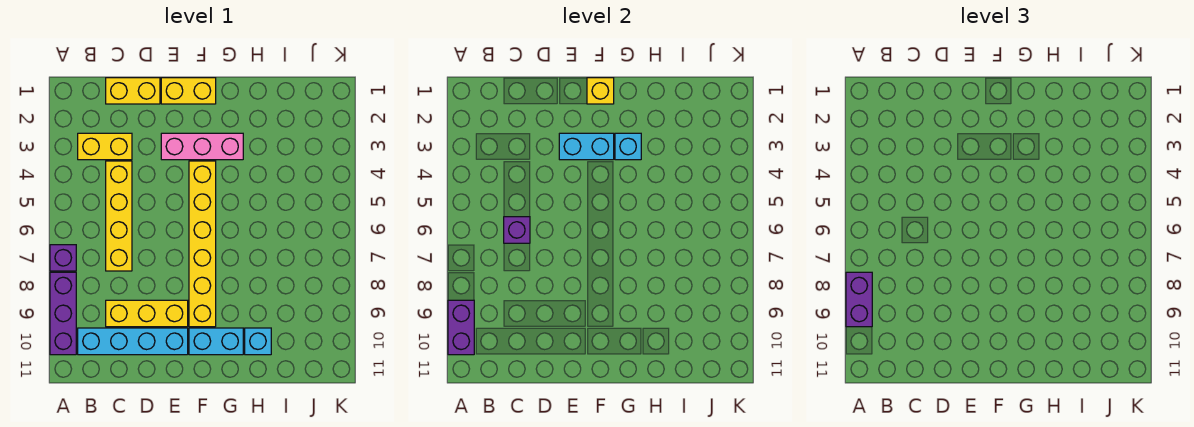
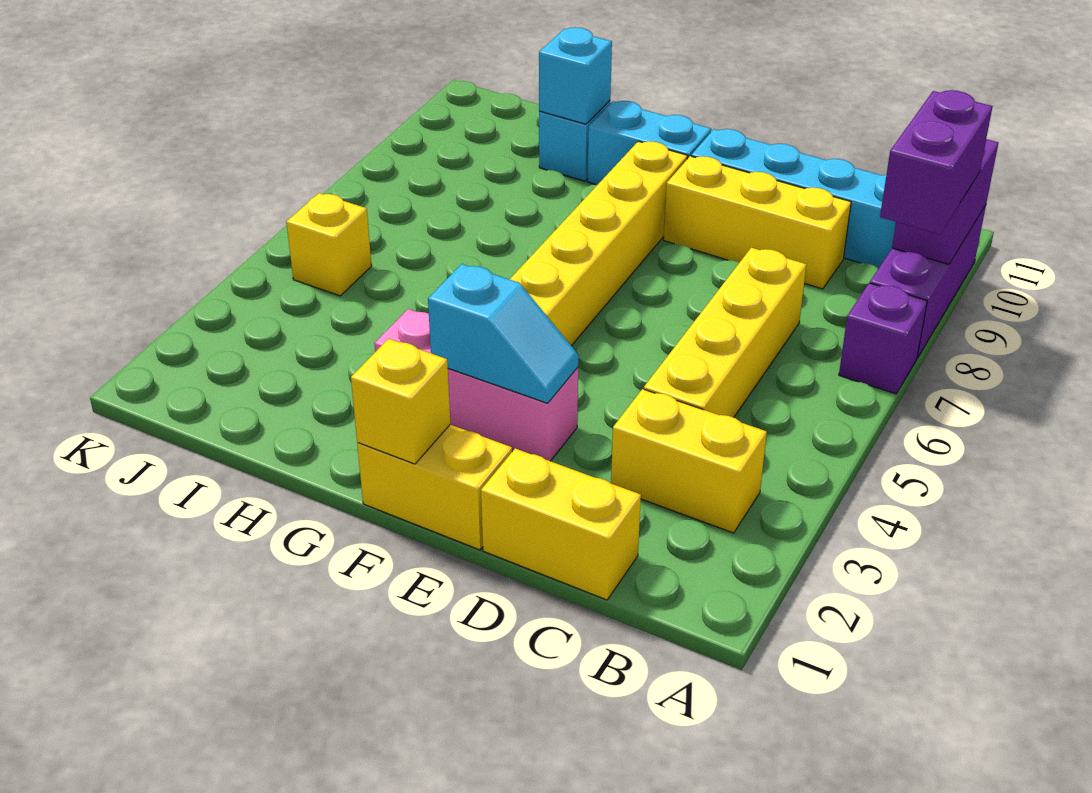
purple 1x1 brick [504,217,530,243] -> none
cyan 1x2 brick [559,133,614,160] -> cyan 1x2 slope [428,264,579,403]
cyan 1x1 brick [615,133,641,160] -> cyan 1x1 brick moved to [539,27,612,124]
none -> yellow 1x1 brick [286,193,372,296]

